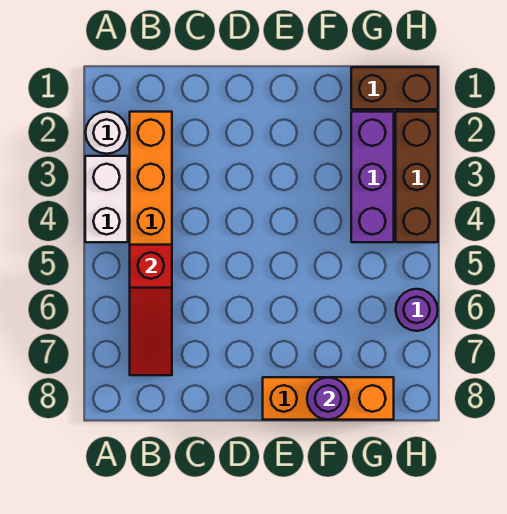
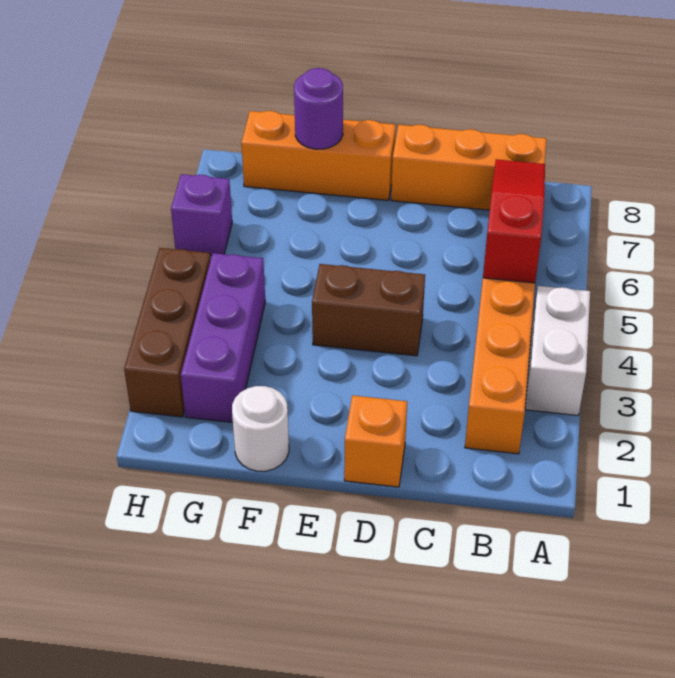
white 1x1 round brick [86,112,128,154] -> white 1x1 round brick moved to [232,386,289,471]
none -> orange 1x3 brick [391,125,547,210]
none -> orange 1x1 brick [344,395,407,487]
brown 1x2 brick [351,67,438,109] -> brown 1x2 brick moved to [312,264,425,356]
purple 1x1 round brick [396,289,438,331] -> purple 1x1 brick [171,174,232,256]

